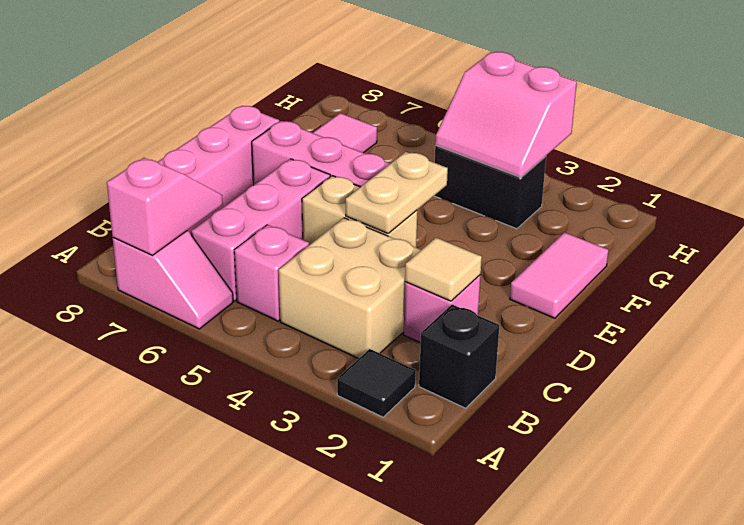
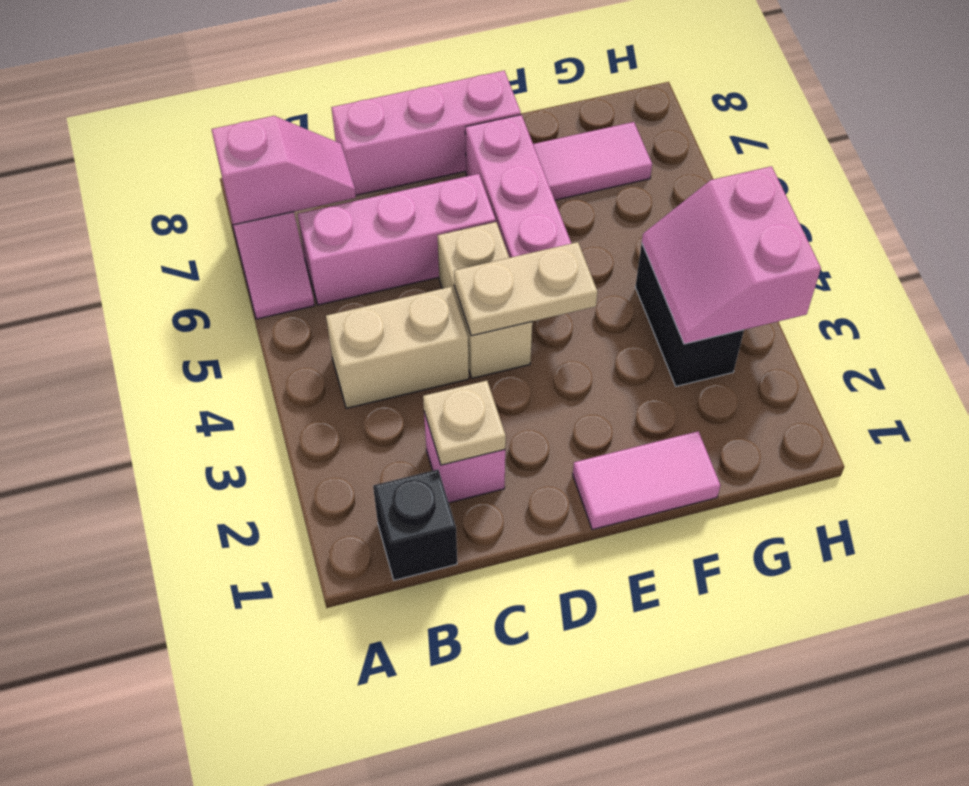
black 1x1 tile [337,349,416,417] -> none
tan 2x2 brick [279,218,421,359] -> tan 1x2 brick [326,287,469,408]
pink 1x1 brick [234,225,309,321] -> none
tan 1x1 tile [405,238,482,301] -> tan 1x1 plate [423,381,506,465]

